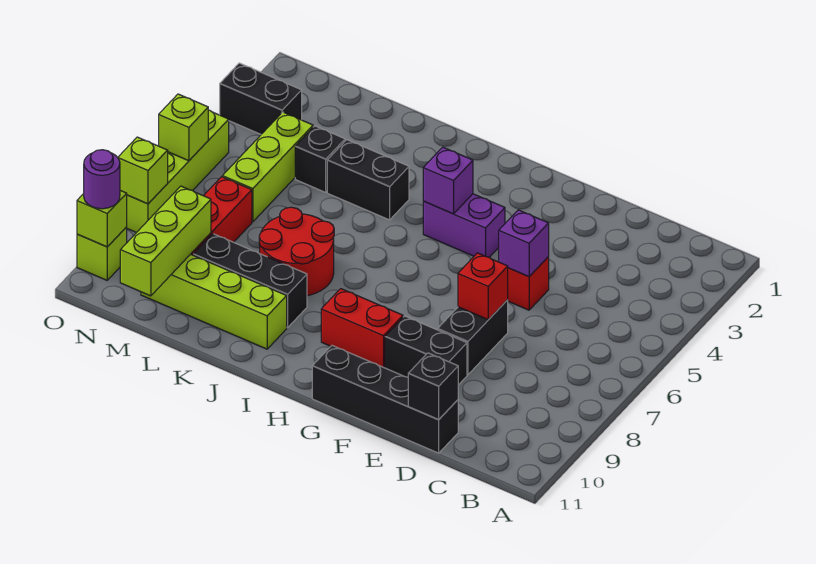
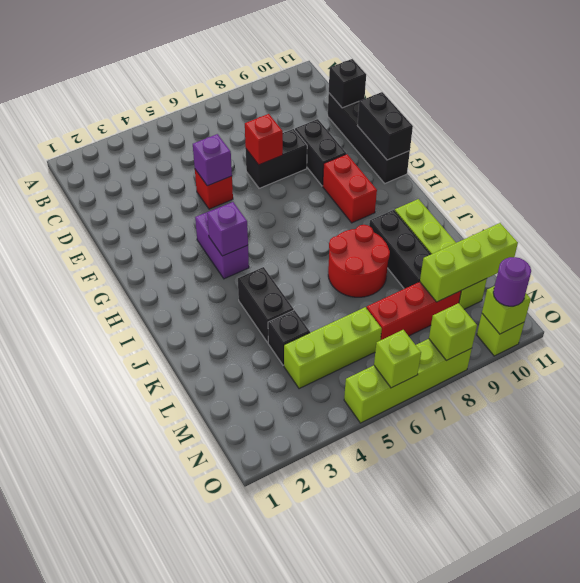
black 1x2 brick [220,63,302,134] -> black 1x2 brick moved to [357,92,413,160]

